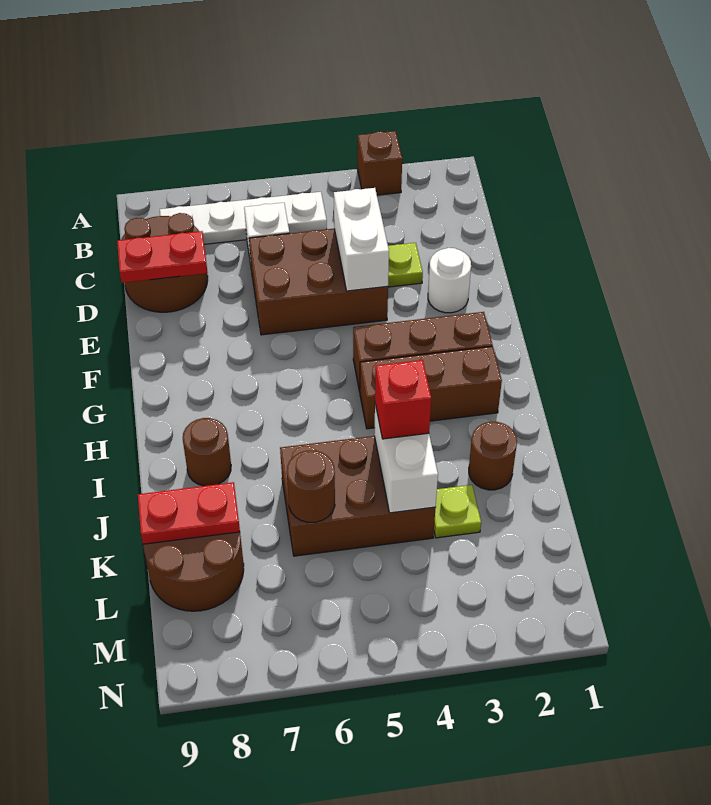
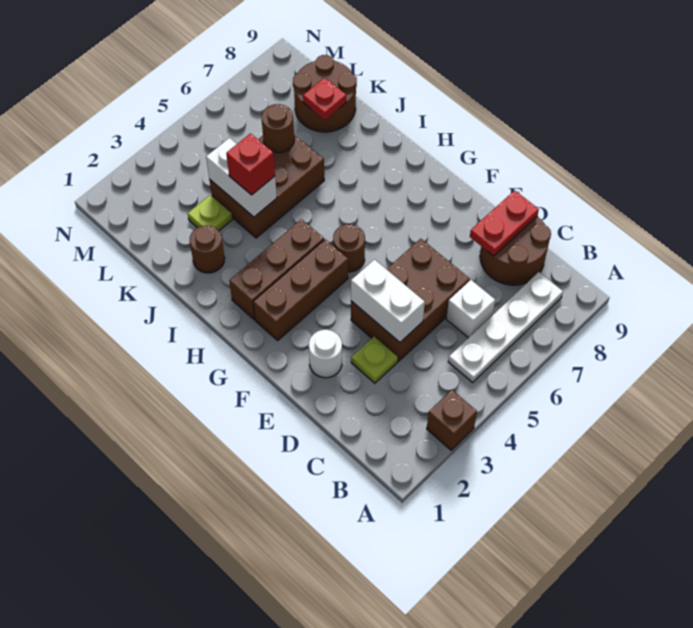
brown 1x1 round brick [183,418,231,486] -> brown 1x1 round brick moved to [333,224,365,272]
red 1x2 plate [138,482,240,544] -> red 1x1 plate [303,78,346,120]

